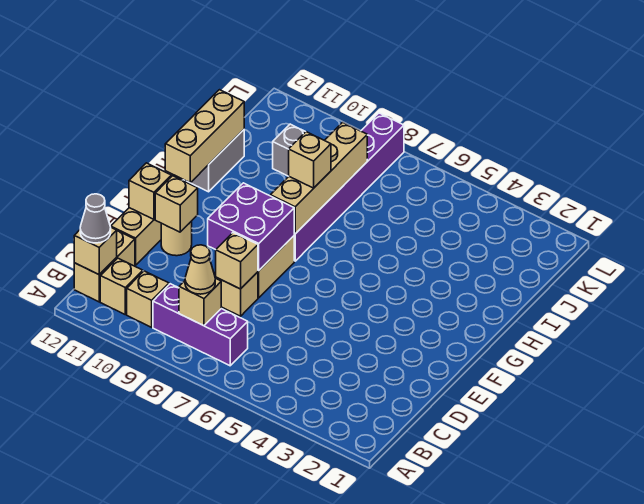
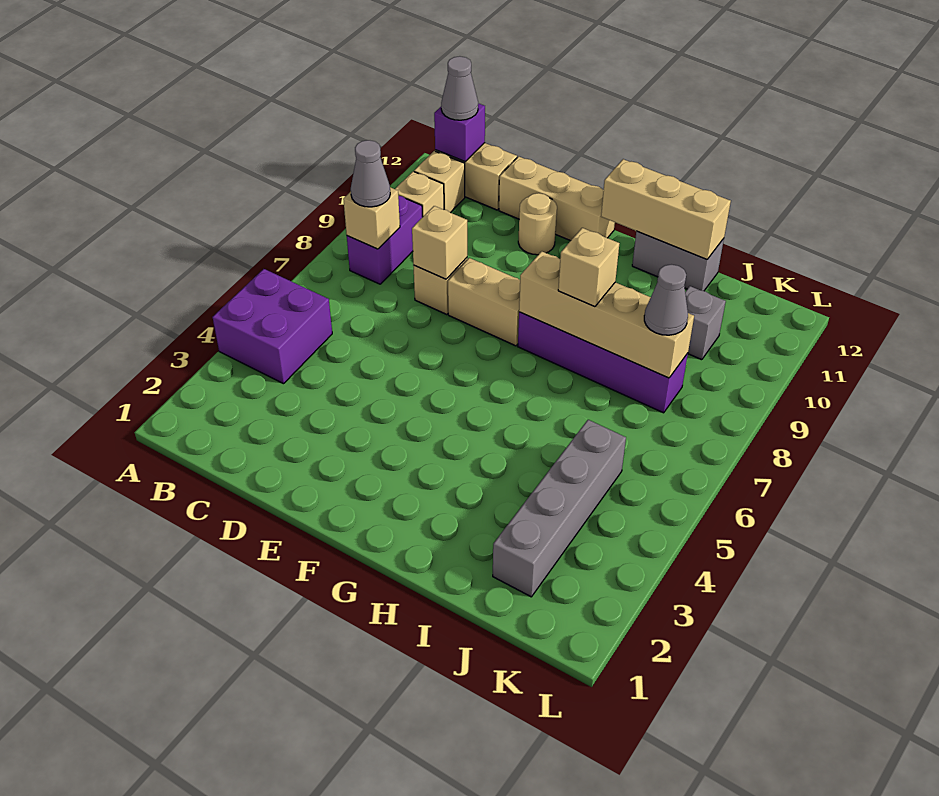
purple 1x3 brick [153,284,248,366] -> purple 1x2 brick [347,196,422,284]
tan 1x1 cone [185,245,215,294] -> grey 1x1 cone [351,140,390,207]
tan 1x1 brick [74,228,117,274] -> purple 1x1 brick [434,103,485,162]
purple 2x2 brick [208,183,294,271] -> purple 2x2 brick moved to [213,269,332,384]
tan 1x1 brick [155,176,198,232] -> none
tan 1x1 brick [129,163,171,219] -> none
purple 1x6 brick [294,113,404,261] -> purple 1x4 brick [518,312,688,413]
none -> grey 1x4 brick [493,420,626,597]
none -> grey 1x1 cone [644,265,688,335]

